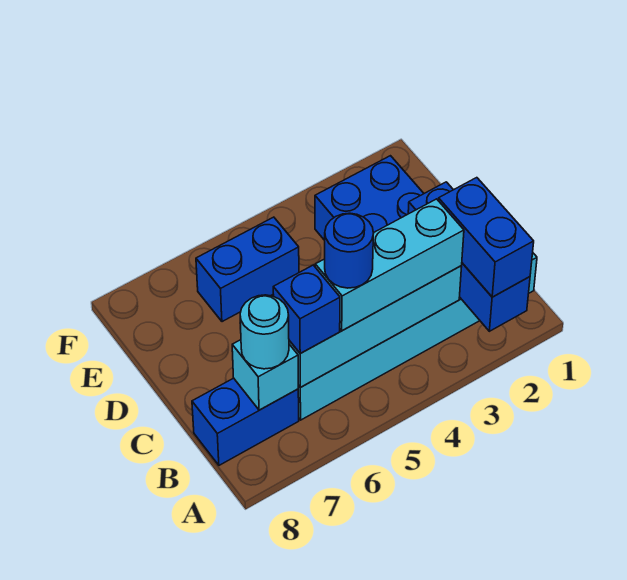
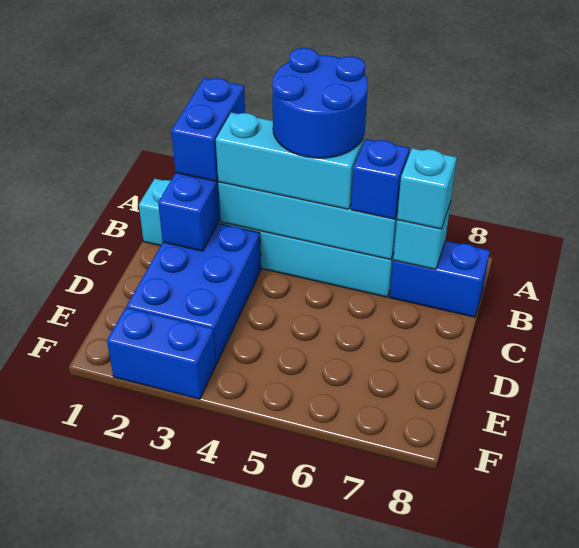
blue 1x1 round brick [325,213,373,288] -> blue 2x2 round brick [272,48,368,158]
cyan 1x1 round brick [240,295,289,369] -> cyan 1x1 brick [397,148,457,229]
blue 1x2 brick [196,217,299,322] -> blue 1x2 brick moved to [107,308,216,399]

